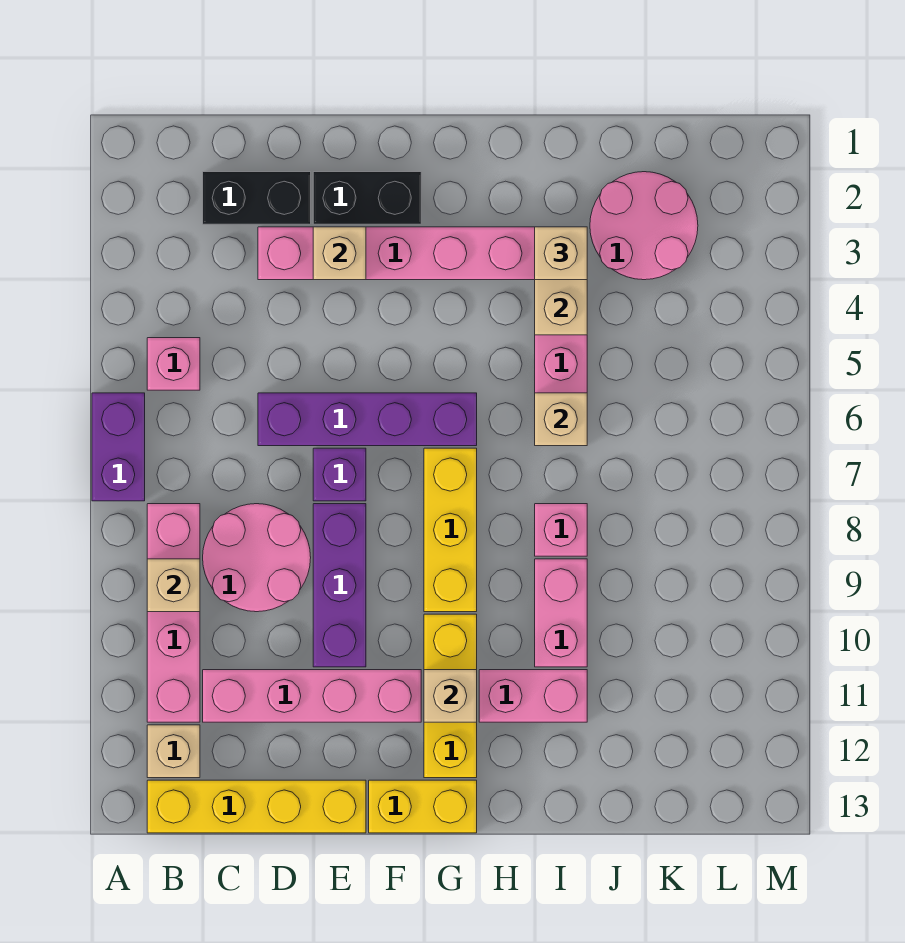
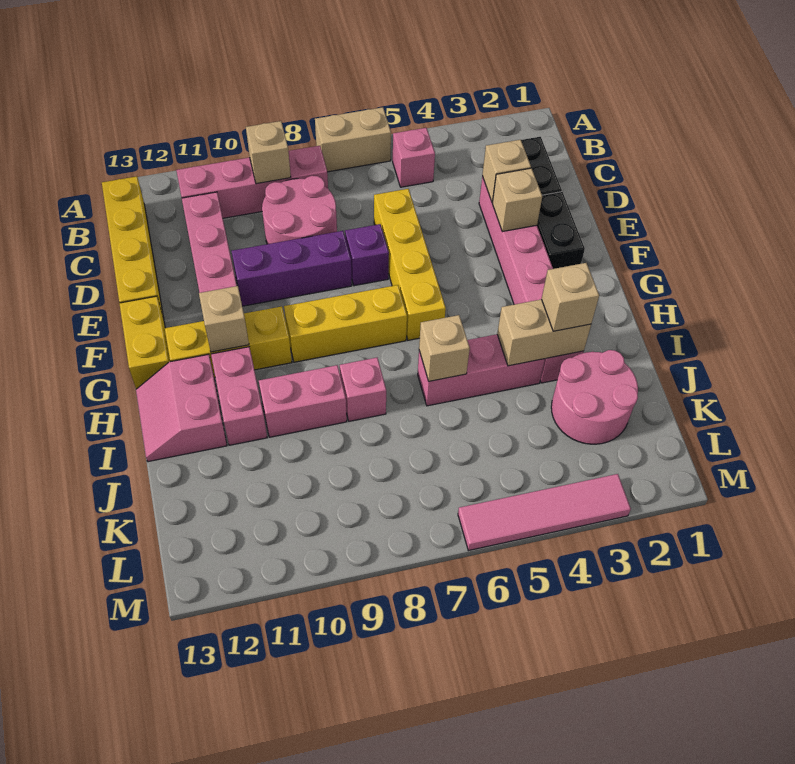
purple 1x2 brick [92,393,145,501] -> tan 1x2 brick [315,107,391,172]
tan 1x1 brick [147,725,200,778] -> tan 1x1 brick moved to [482,140,531,202]
purple 1x4 brick [258,393,477,446] -> yellow 1x4 brick [374,189,446,340]
none -> pink 2x2 slope [136,354,227,462]
none -> pink 1x4 tile [458,474,631,551]

